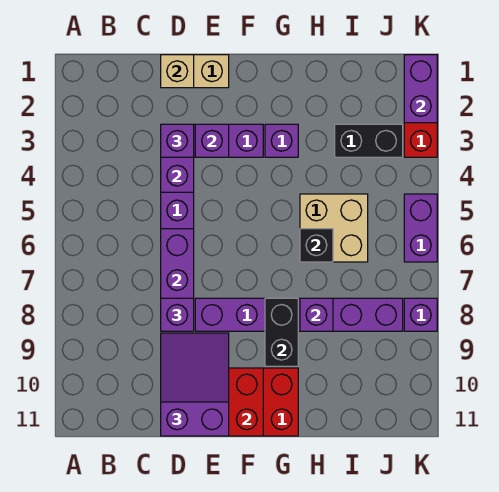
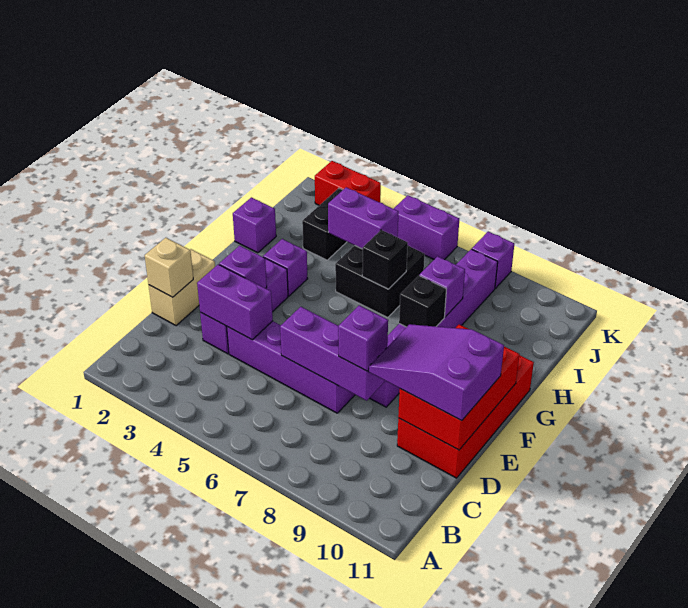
purple 1x1 brick [161,124,194,157] -> purple 1x1 brick moved to [233,197,276,253]
black 1x2 brick [265,298,298,366] -> black 1x1 brick [399,276,446,327]
tan 2x2 brick [300,194,368,262] -> black 2x2 brick [335,245,425,317]
purple 1x2 brick [404,55,437,123] -> purple 1x2 brick moved to [328,187,399,249]

